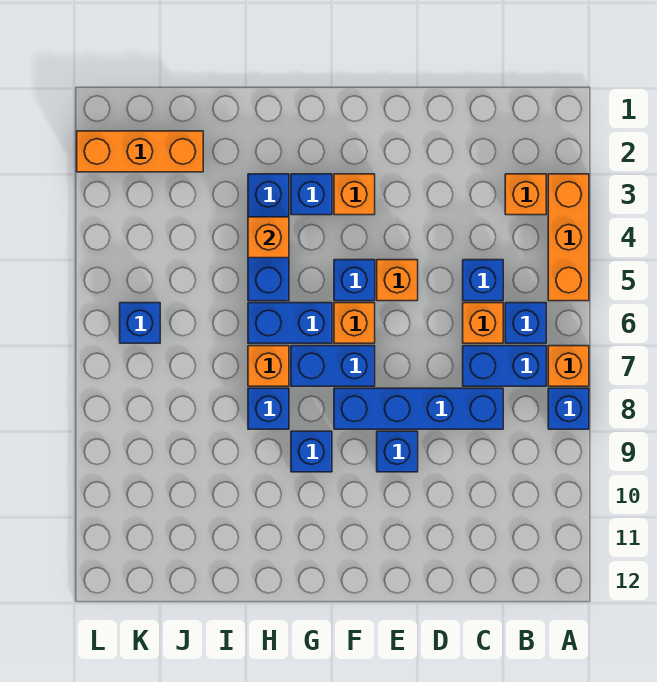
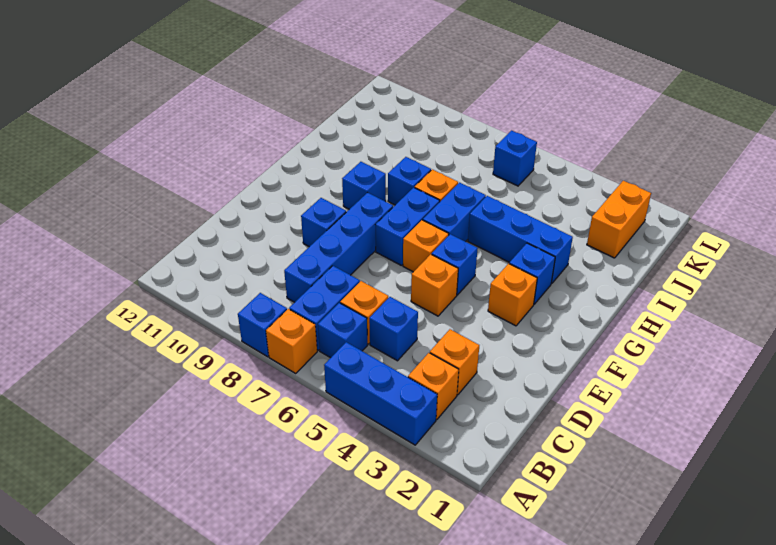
orange 1x3 brick [548,174,589,301] -> blue 1x3 brick [324,342,437,445]
orange 1x1 brick [248,217,289,258] -> orange 1x1 brick moved to [430,329,479,395]
orange 1x3 brick [77,131,203,172] -> orange 1x2 brick [587,181,651,258]

